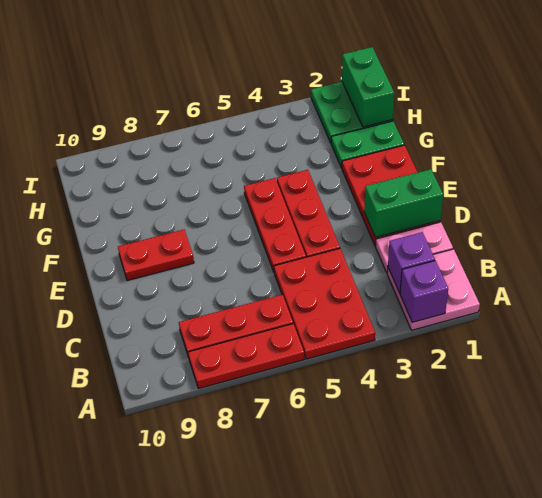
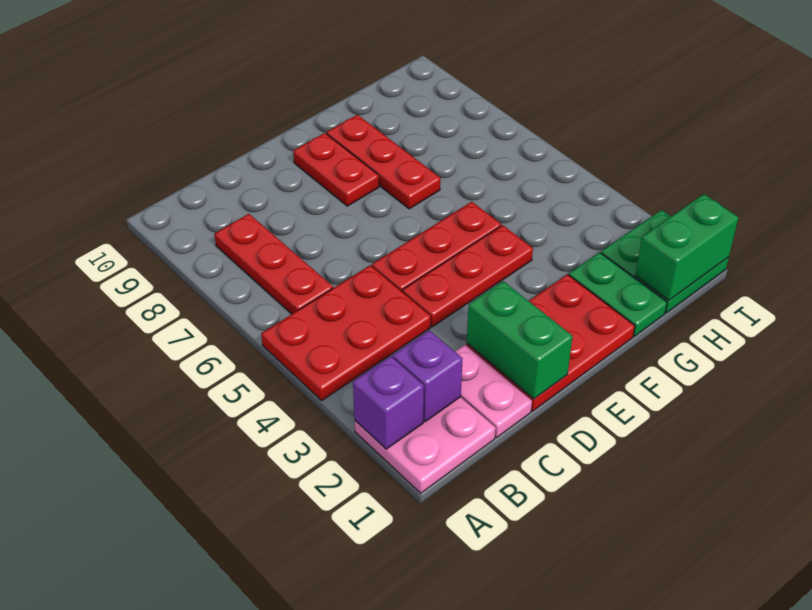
red 1x3 plate [188,324,304,389] -> red 1x3 plate moved to [326,115,440,209]

